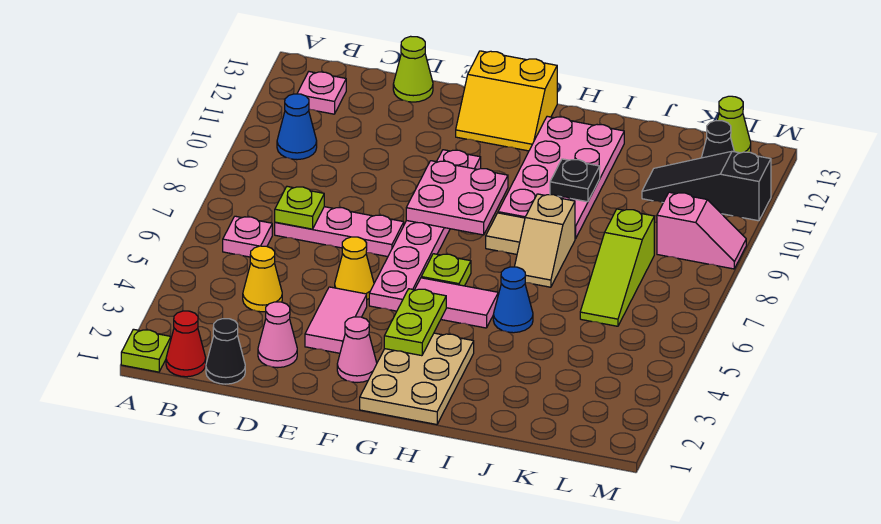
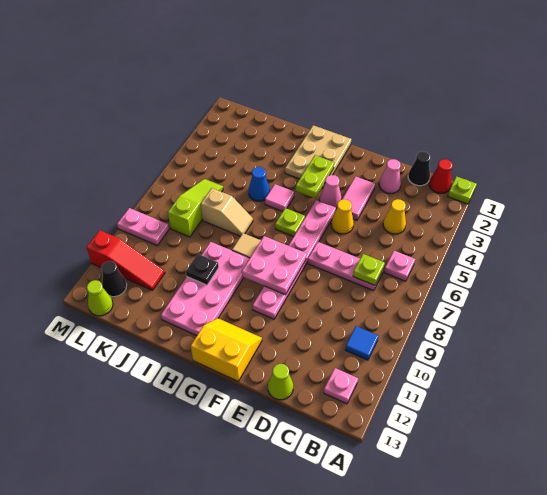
blue 1x1 cone [277,94,317,160] -> blue 1x1 tile [345,326,378,360]
pink 1x1 cone [337,317,377,383] -> pink 1x1 cone moved to [320,175,342,208]
pink 1x2 tile [415,278,498,328] -> pink 1x1 tile [265,184,294,212]
tan 1x2 slope [515,194,575,287] -> tan 1x2 slope turned to [201,188,253,236]
black 1x3 slope [642,151,771,221] -> red 1x3 slope [86,230,165,290]
pink 1x2 slope [657,192,746,269] -> pink 1x2 plate [117,208,169,245]

